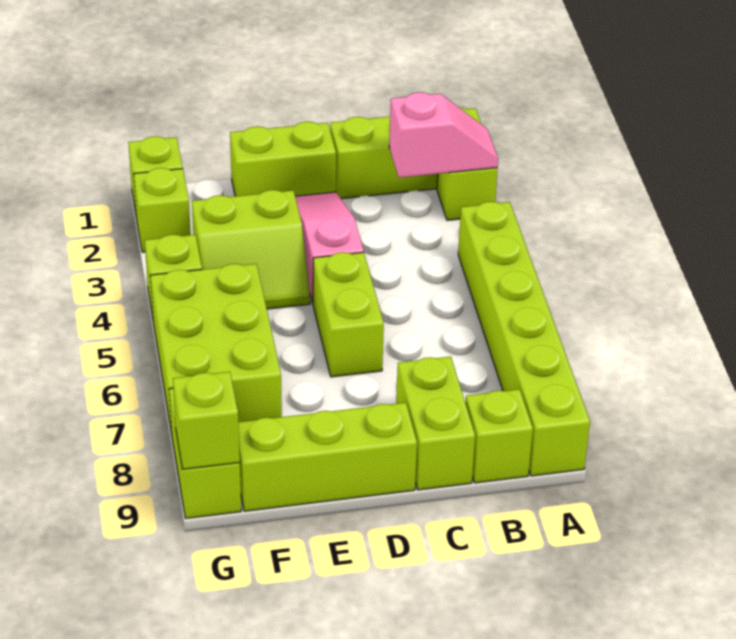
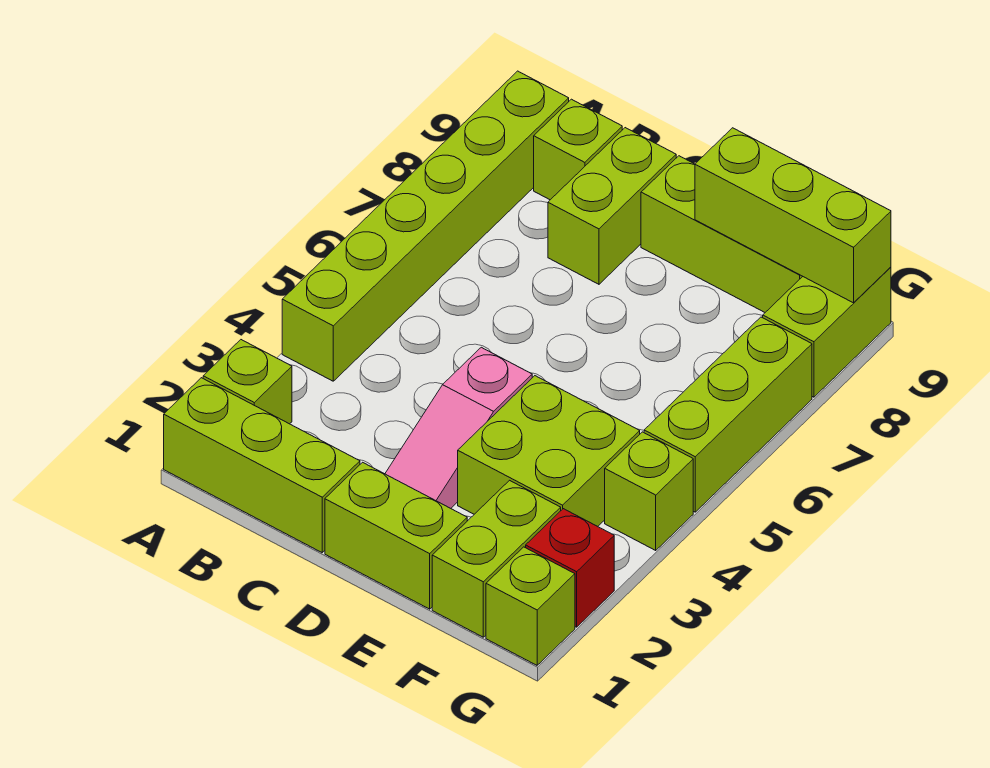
pink 1x2 slope [389,93,498,178] -> none
lime 1x2 brick [313,252,384,377] -> lime 1x2 brick moved to [432,480,561,637]
lime 2x2 slope [192,190,310,309] -> lime 2x2 brick [458,376,640,526]
lime 2x3 brick [150,264,282,433] -> lime 1x3 brick [644,317,812,512]
lime 1x1 brick [134,168,191,252] -> red 1x1 brick [526,509,614,627]
lime 1x1 brick [173,372,240,469] -> lime 1x3 brick [695,128,891,303]

